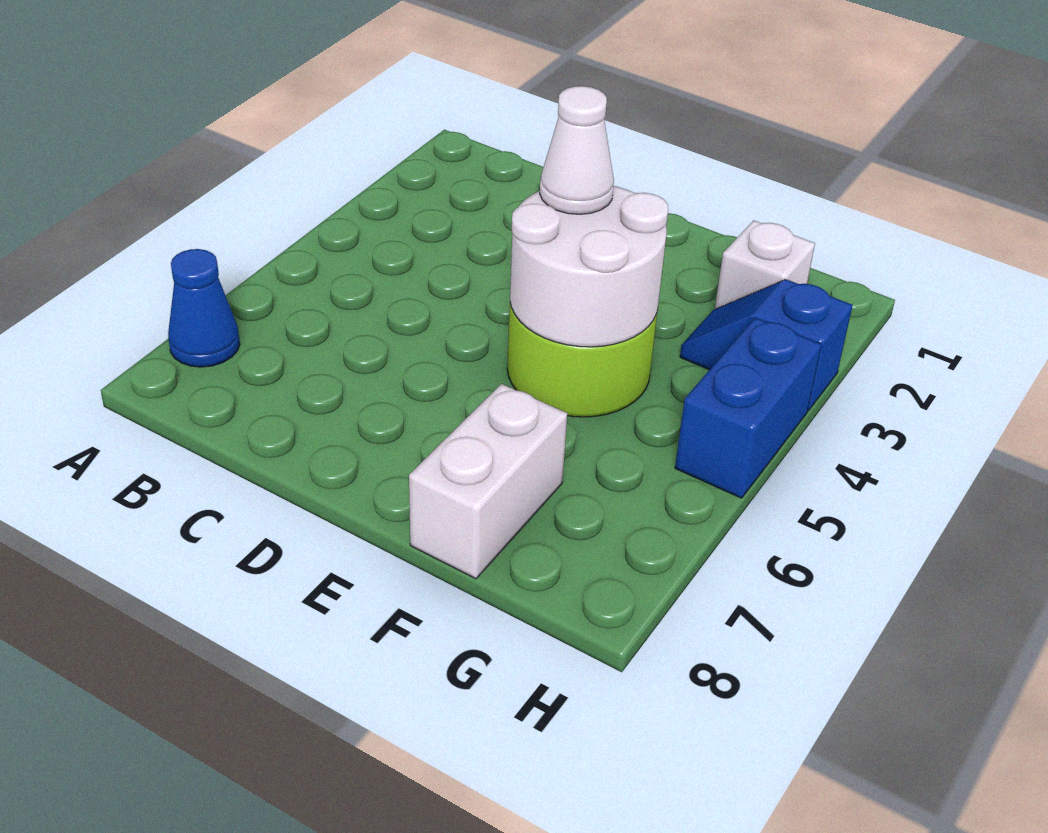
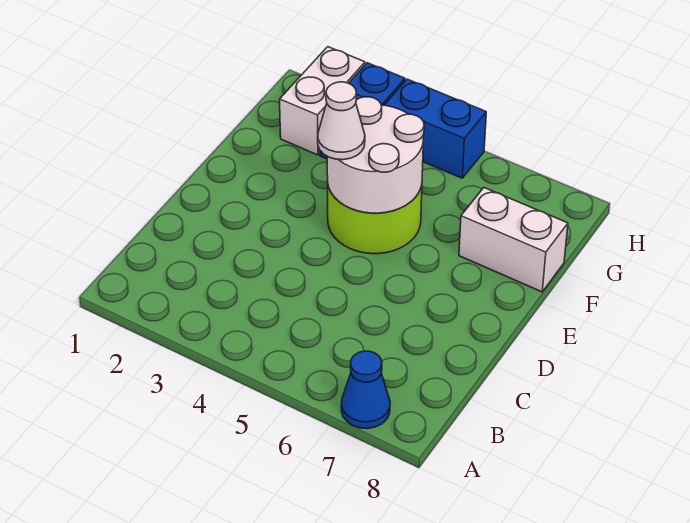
white 1x1 brick [715,220,815,309] -> white 1x2 brick [280,47,365,155]

